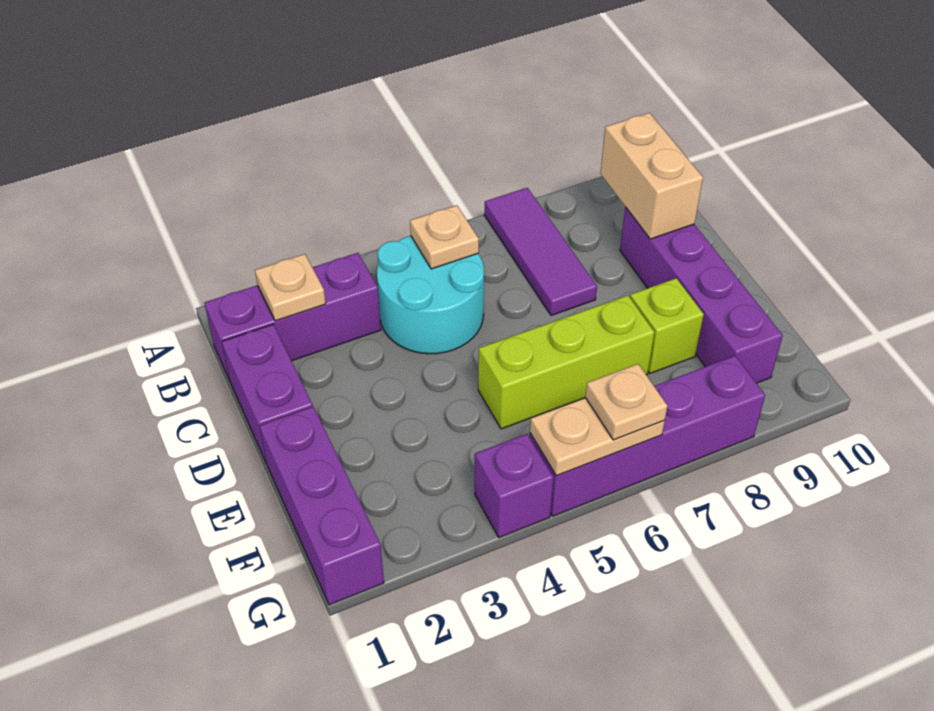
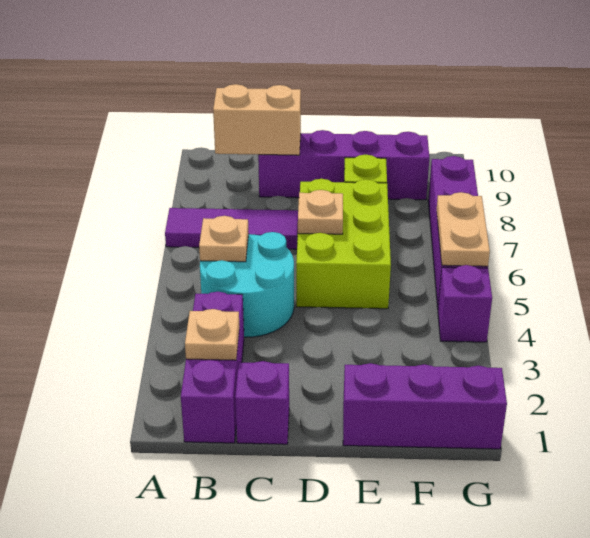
purple 1x2 brick [222,324,313,464] -> purple 1x1 brick [235,361,289,444]
lime 1x3 brick [478,295,654,429] -> lime 2x3 brick [296,179,391,309]
tan 1x1 plate [585,364,667,440] -> tan 1x1 plate moved to [298,190,343,234]

